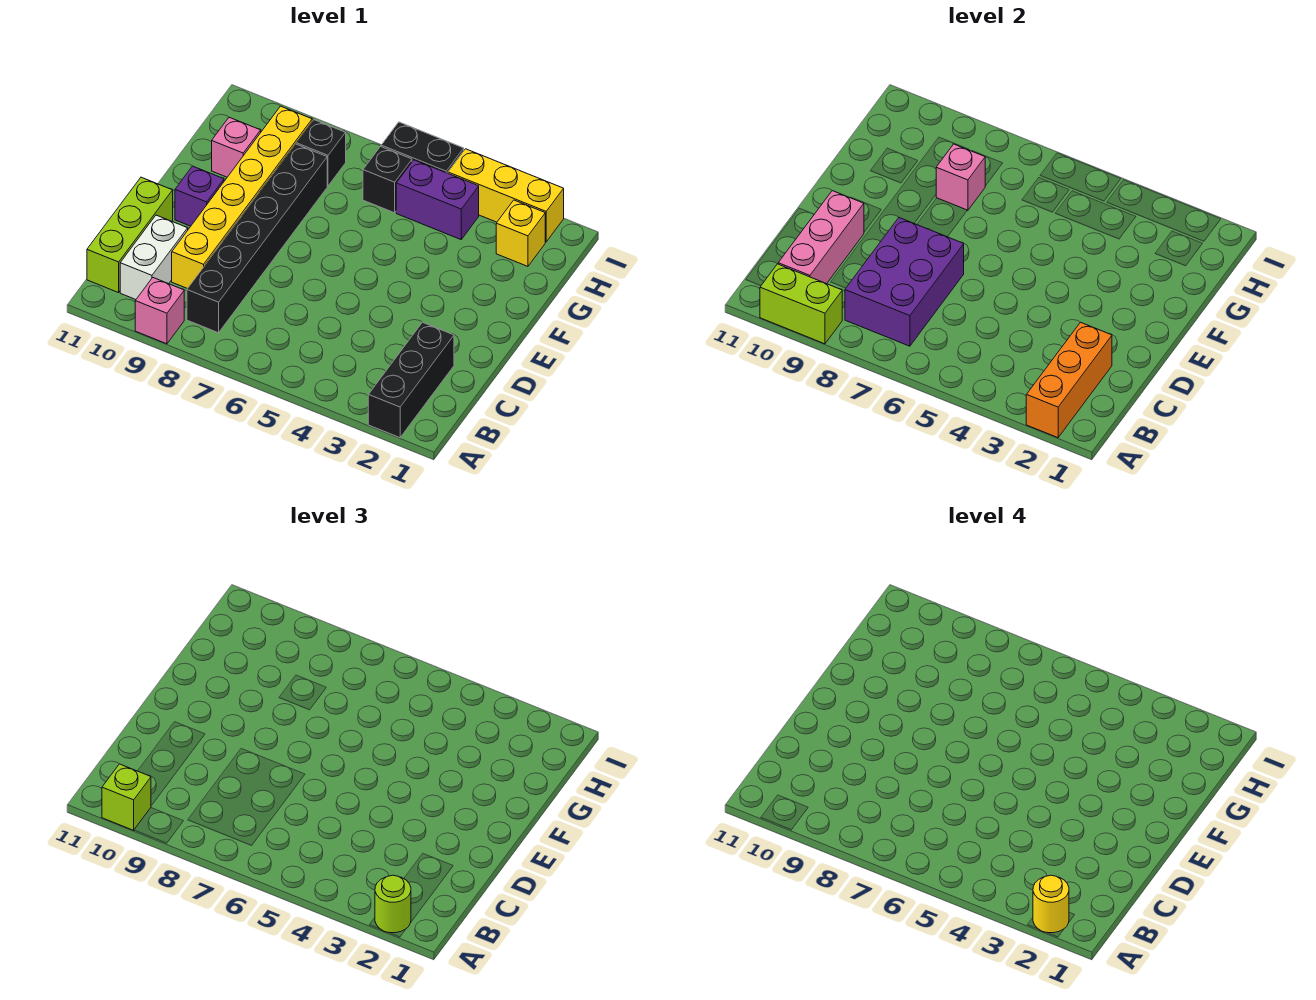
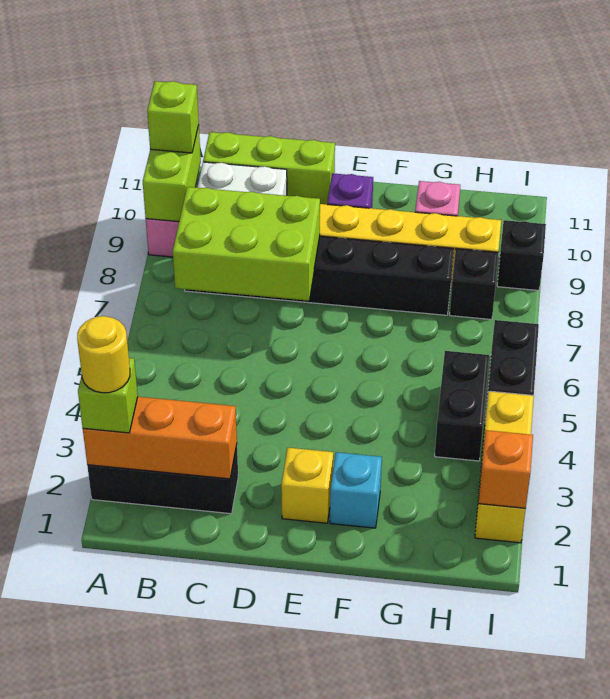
lime 1x1 round brick [375,875,411,933] -> lime 1x1 brick [78,358,138,433]
purple 2x3 brick [845,218,964,346] -> lime 2x3 brick [173,187,320,301]
pink 1x3 brick [778,191,864,284] -> none
none -> cyan 1x1 brick [330,452,382,528]
pink 1x1 brick [936,144,985,211] -> none
yellow 1x1 brick [496,200,545,266] -> yellow 1x1 brick moved to [281,448,333,523]
purple 1x2 brick [396,160,479,239] -> black 1x2 brick [435,351,489,461]
black 1x1 brick [363,146,412,213] -> black 1x1 brick moved to [497,220,546,291]
none -> orange 1x1 brick [478,430,533,508]

